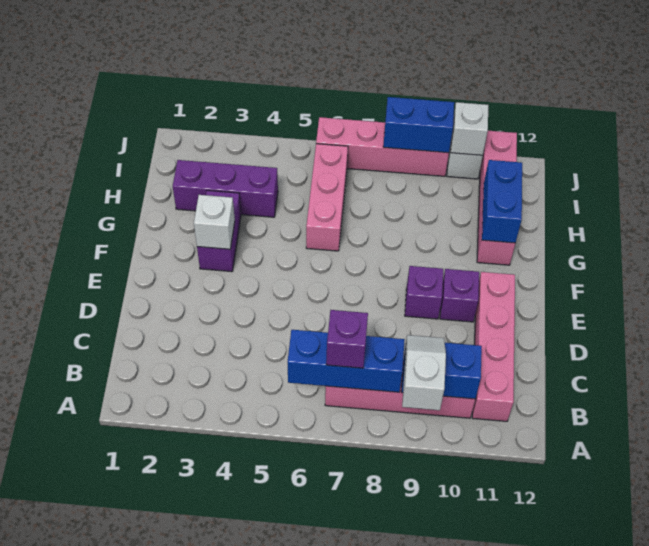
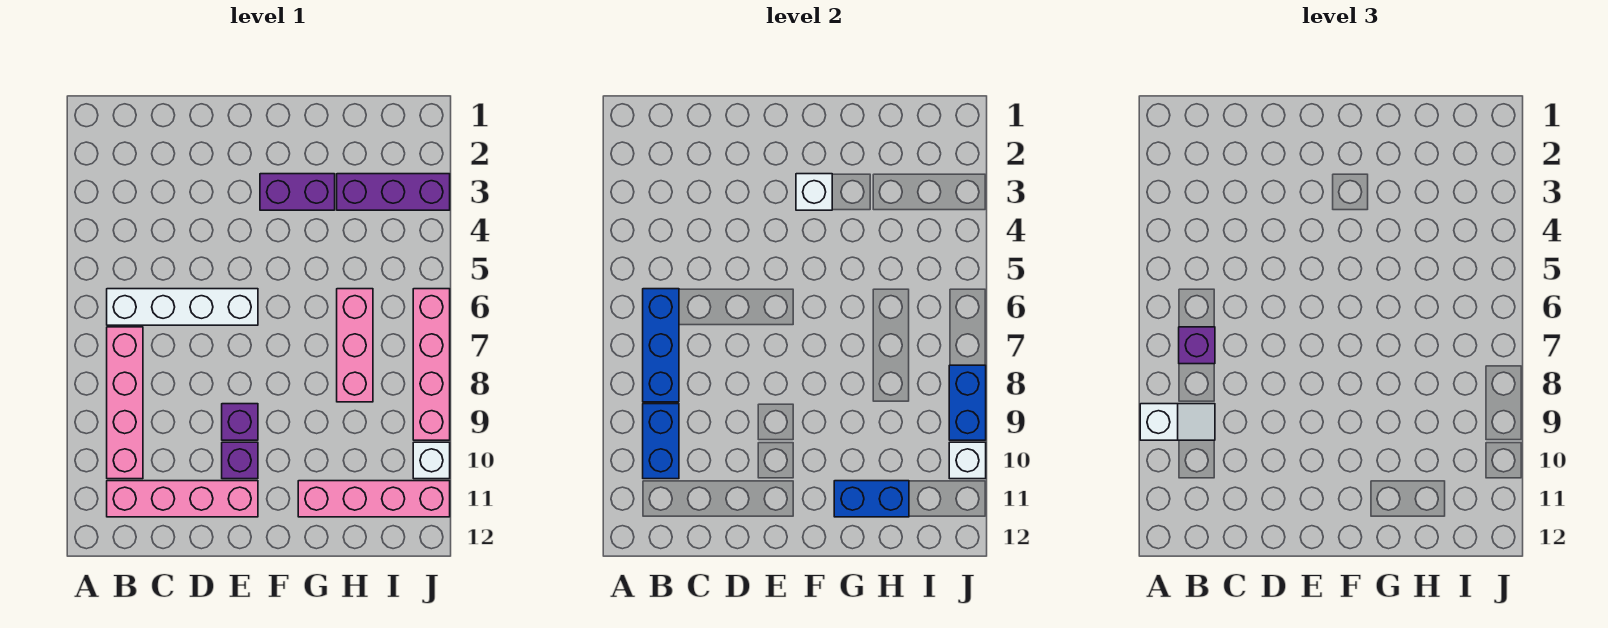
none -> white 1x4 brick [107,289,258,325]
pink 1x3 brick [306,144,348,251] -> pink 1x3 brick turned to [337,289,373,402]
purple 1x3 brick [173,160,278,217] -> purple 1x3 brick turned to [337,174,450,210]

